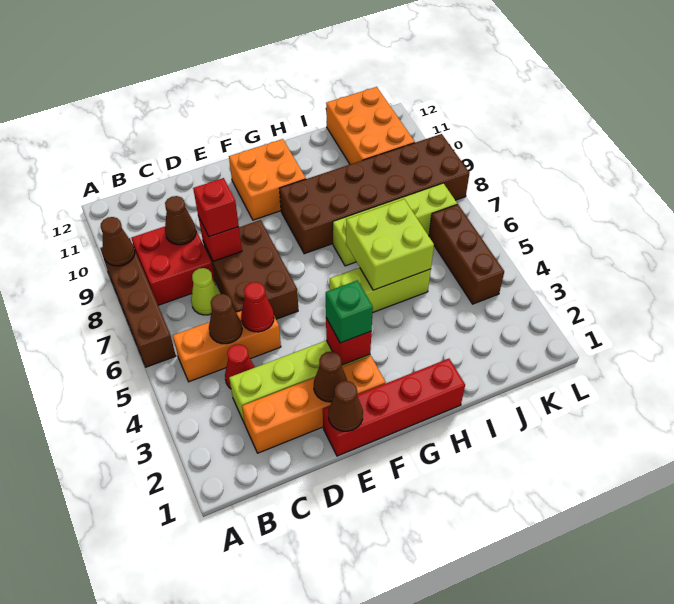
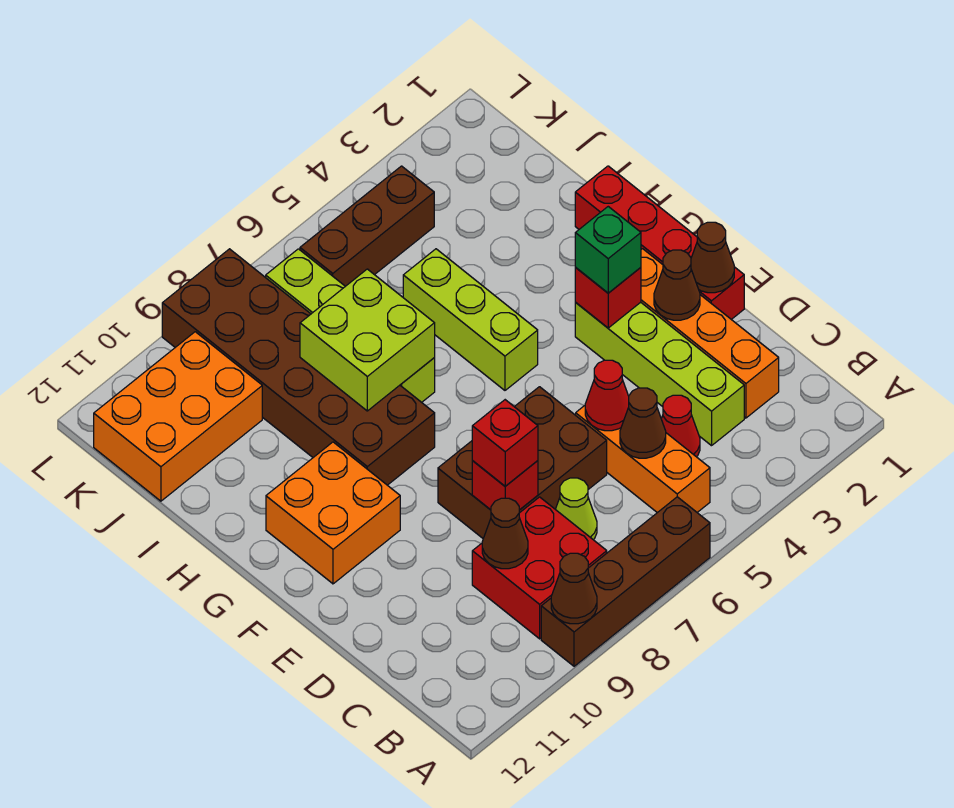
lime 2x2 brick [346,199,434,290] -> lime 2x2 brick moved to [300,269,435,411]

